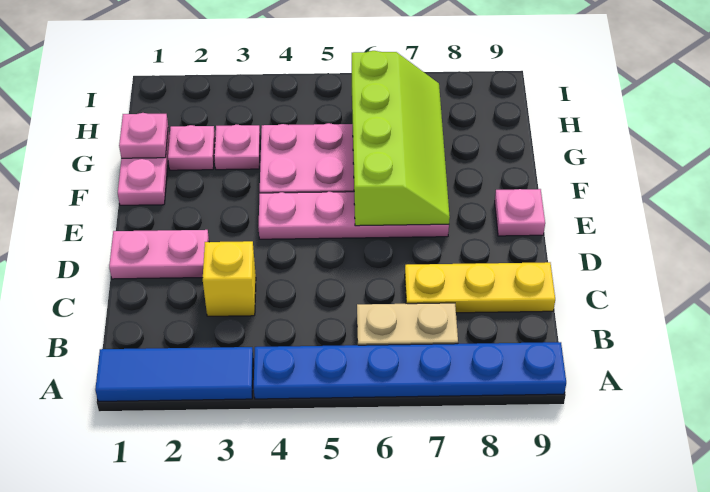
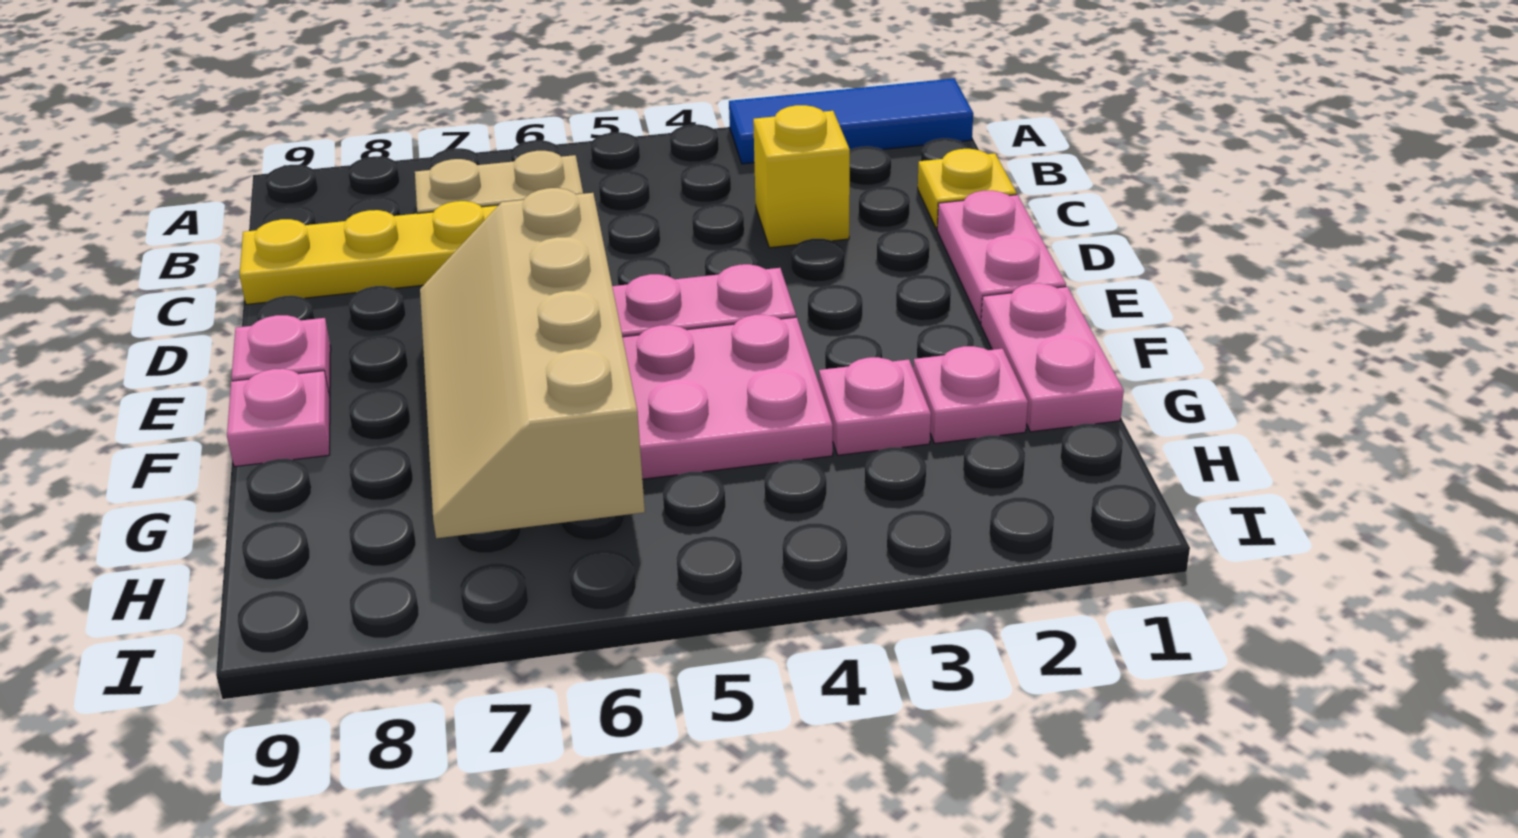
blue 1x6 plate [254,342,566,399] -> none
none -> yellow 1x1 plate [918,149,1017,229]
pink 1x2 plate [109,230,209,279] -> pink 1x2 plate turned to [937,190,1066,323]
lime 2x4 slope [352,51,450,226] -> tan 2x4 slope [420,188,645,538]
pink 1x1 plate [119,113,168,158] -> pink 1x1 plate moved to [227,369,330,467]

